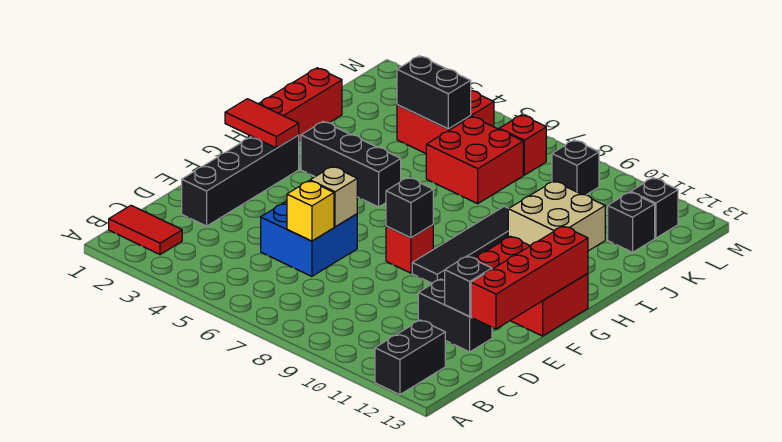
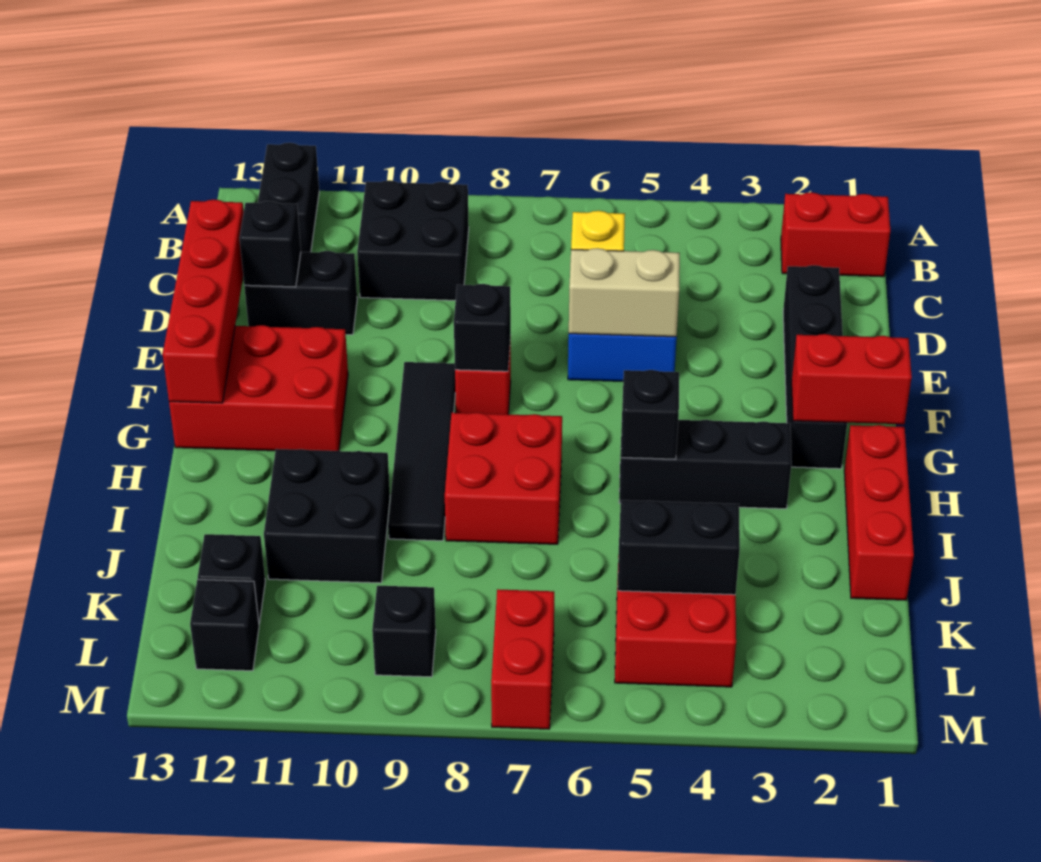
red 1x2 tile [109,205,182,255] -> red 1x2 brick [781,192,890,277]
none -> black 2x2 brick [357,180,469,300]
tan 1x1 brick [310,166,357,227] -> tan 1x2 brick [569,248,680,337]
red 1x2 tile [225,99,299,148] -> red 1x2 brick [792,334,912,424]
none -> black 1x1 brick [621,370,679,459]
tan 2x2 brick [508,181,605,251] -> black 2x2 brick [264,449,390,583]
red 2x2 brick [426,117,523,204] -> red 2x2 brick moved to [445,413,562,544]
red 1x1 brick [499,115,546,175] -> red 1x2 brick [491,589,554,729]

